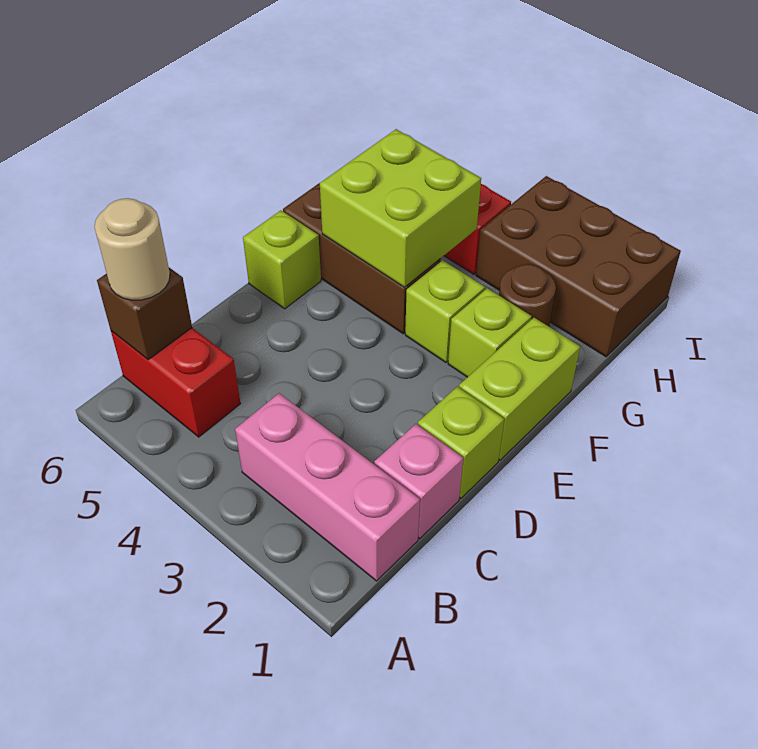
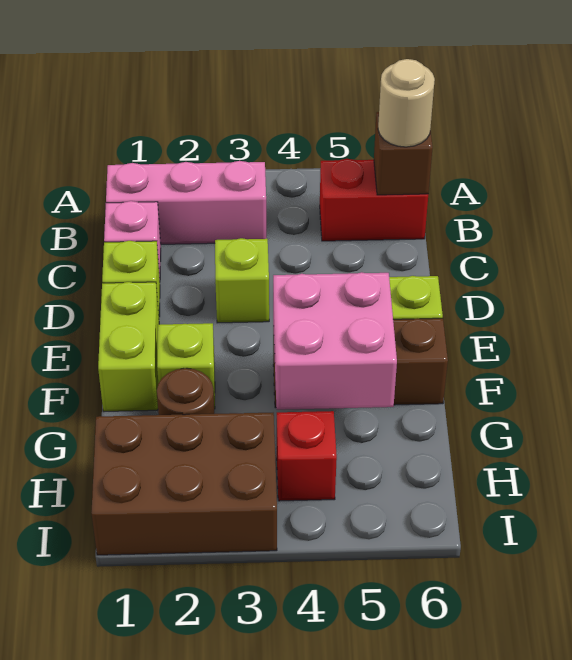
lime 1x1 brick [405,260,485,363] -> lime 1x1 brick moved to [215,238,269,323]
lime 2x2 brick [320,129,481,287] -> pink 2x2 brick [273,272,397,410]

